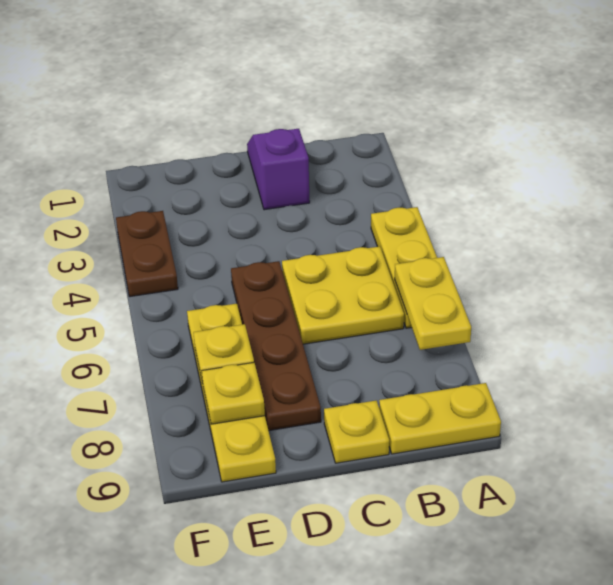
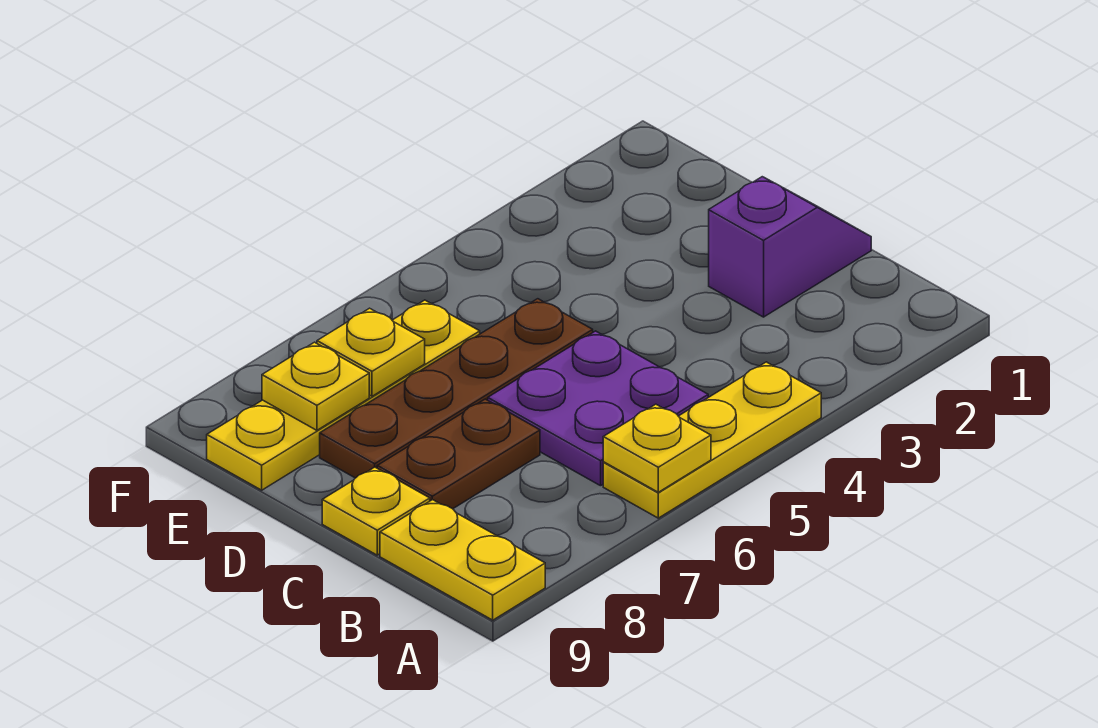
yellow 1x2 plate [395,257,471,350] -> yellow 1x1 plate [603,404,711,492]
yellow 2x2 plate [282,246,404,344] -> purple 2x2 plate [488,331,708,486]
brown 1x2 plate [116,211,178,297] -> brown 1x2 plate moved to [377,399,540,509]

